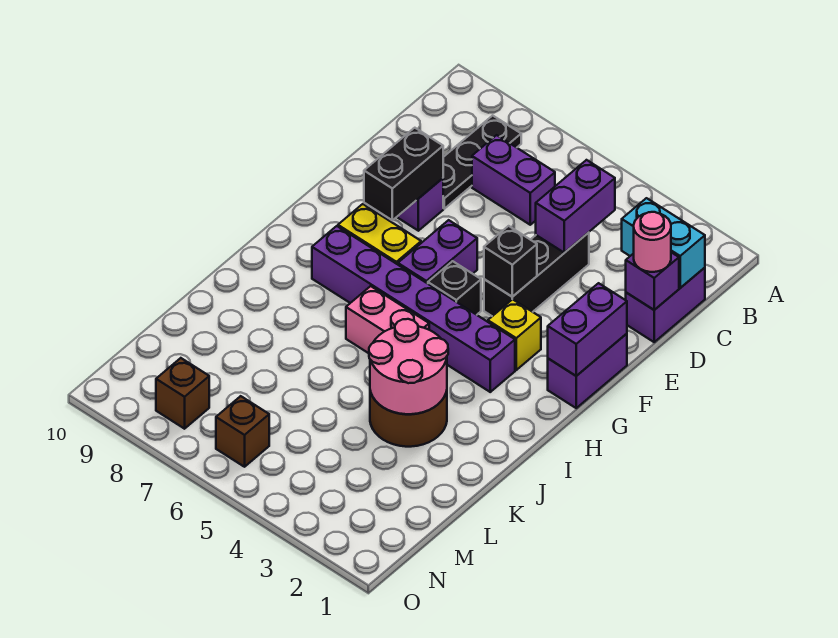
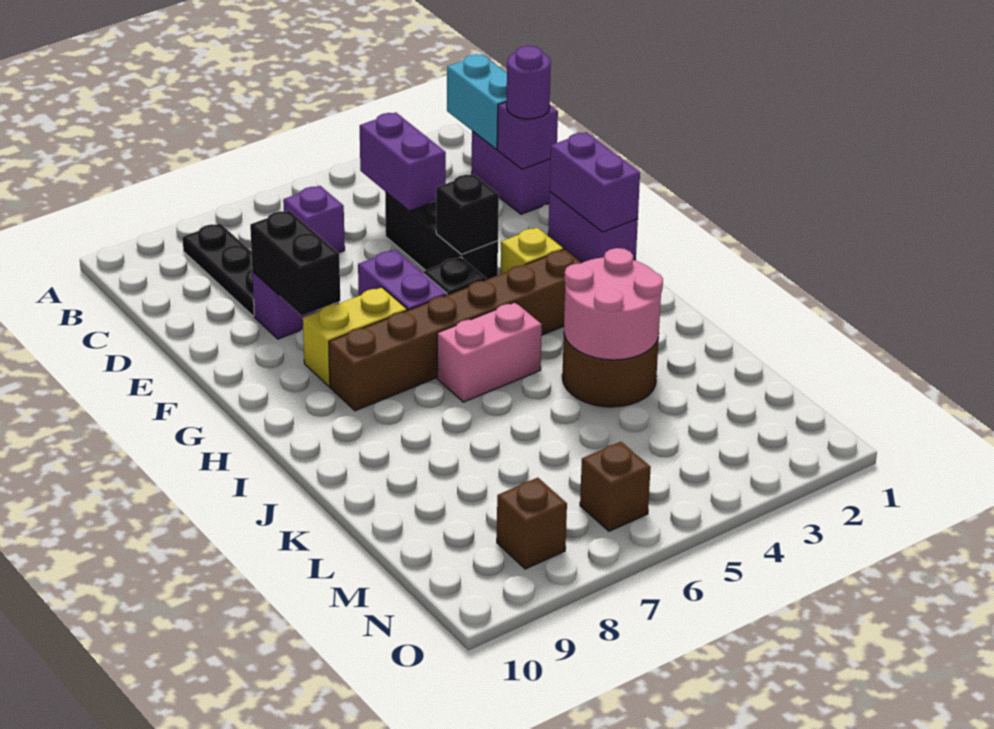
cyan 1x2 brick [622,198,705,288] -> cyan 1x2 brick turned to [447,54,507,149]
purple 1x2 brick [472,135,555,225] -> purple 1x1 brick [283,186,345,253]
pink 1x1 round brick [634,212,671,272] -> purple 1x1 round brick [506,46,551,119]
purple 1x6 brick [312,226,515,392] -> brown 1x6 brick [329,249,581,411]

